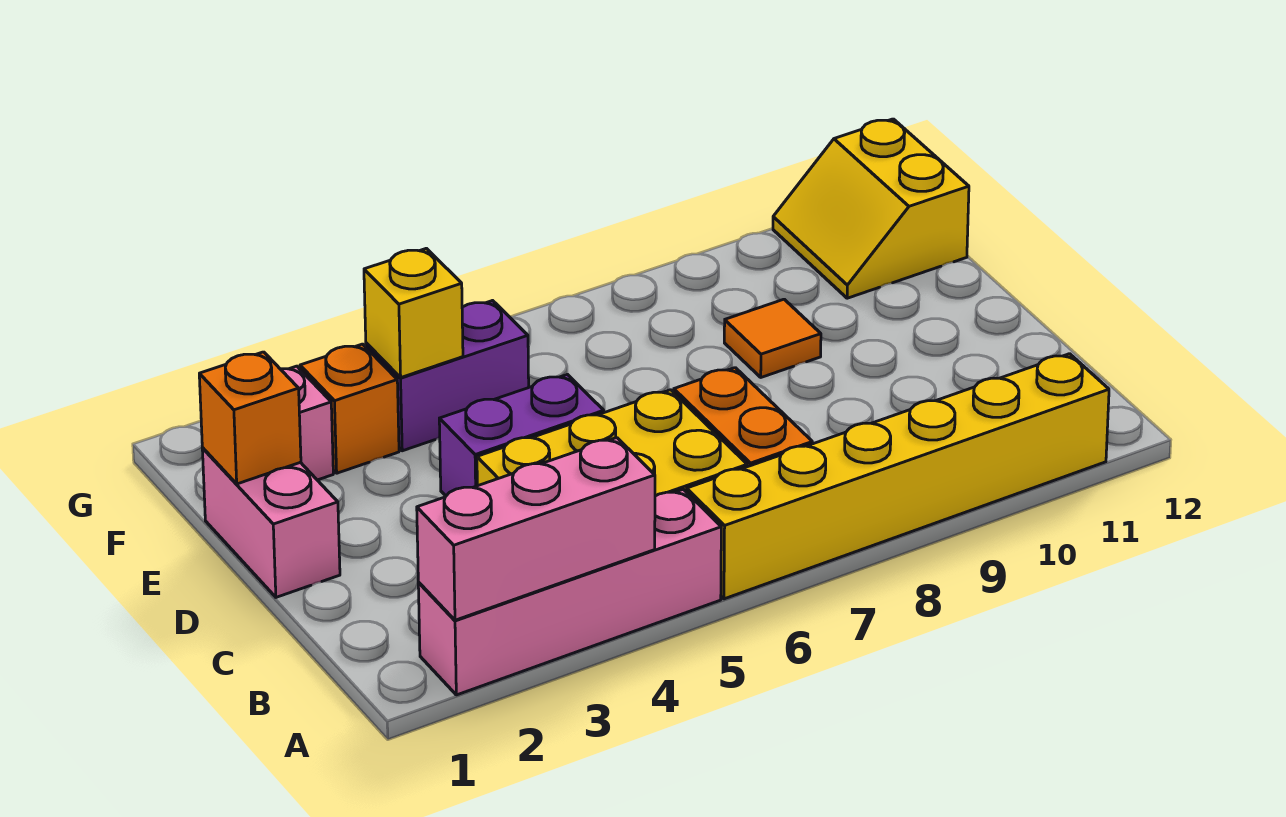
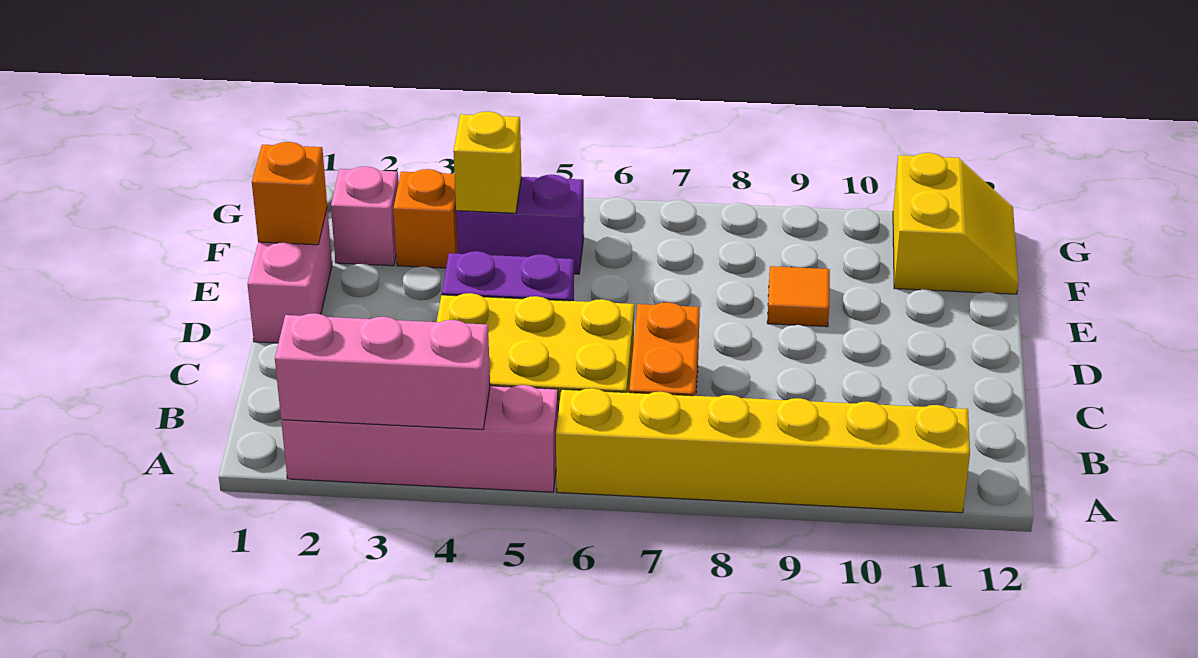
yellow 2x2 slope [773,119,969,298] -> yellow 2x2 slope turned to [893,153,1018,294]

